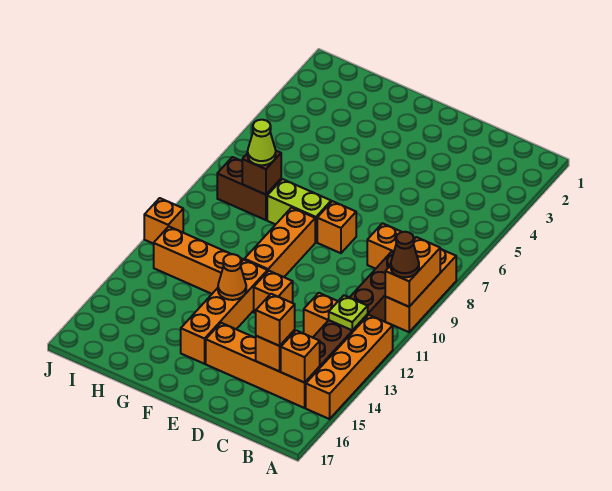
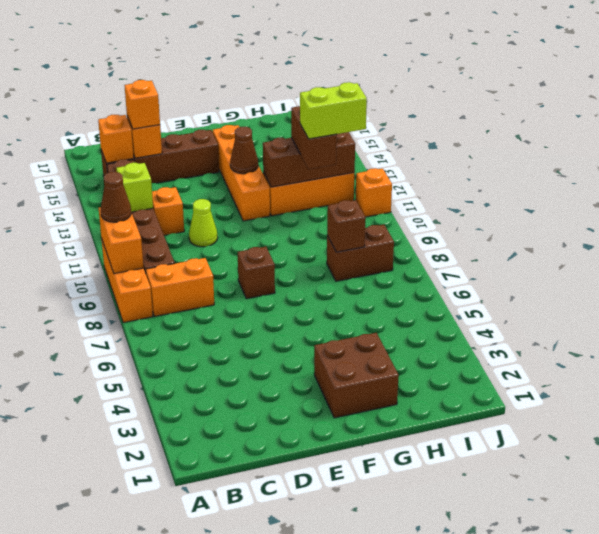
orange 1x4 brick [306,315,393,419] -> none
lime 1x1 plate [329,295,368,330] -> lime 1x1 brick [116,163,153,212]
orange 1x4 brick [206,323,320,408] -> brown 1x4 brick [101,130,219,183]
orange 1x1 brick [317,201,356,253] -> brown 1x1 brick [238,247,275,299]
orange 1x1 brick [254,271,293,313] -> none
none -> brown 2x2 brick [314,333,399,418]
lime 1x2 brick [267,179,331,242] -> lime 1x2 brick moved to [300,82,367,139]
orange 1x3 brick [244,208,315,277] -> none
orange 1x1 cone [218,254,246,300] -> brown 1x1 cone [230,127,258,174]
none -> brown 1x3 brick [263,132,355,187]
lime 1x1 cone [248,120,276,165] -> lime 1x1 cone moved to [189,199,218,247]
none -> brown 1x2 brick [291,106,337,169]

